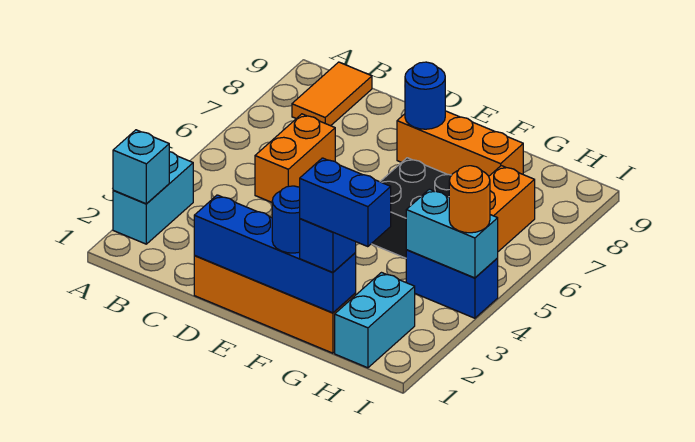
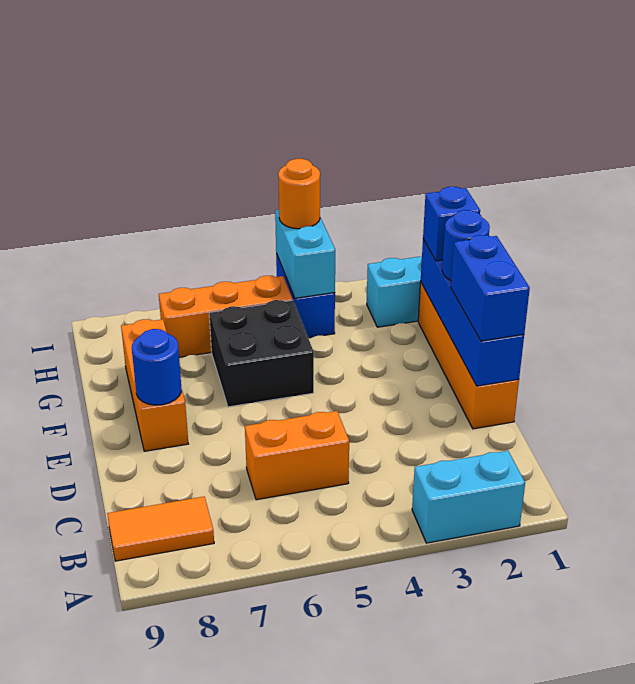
cyan 1x1 brick [113,130,169,204] -> none
blue 1x2 brick [300,158,391,247] -> blue 1x2 brick moved to [451,235,530,341]

